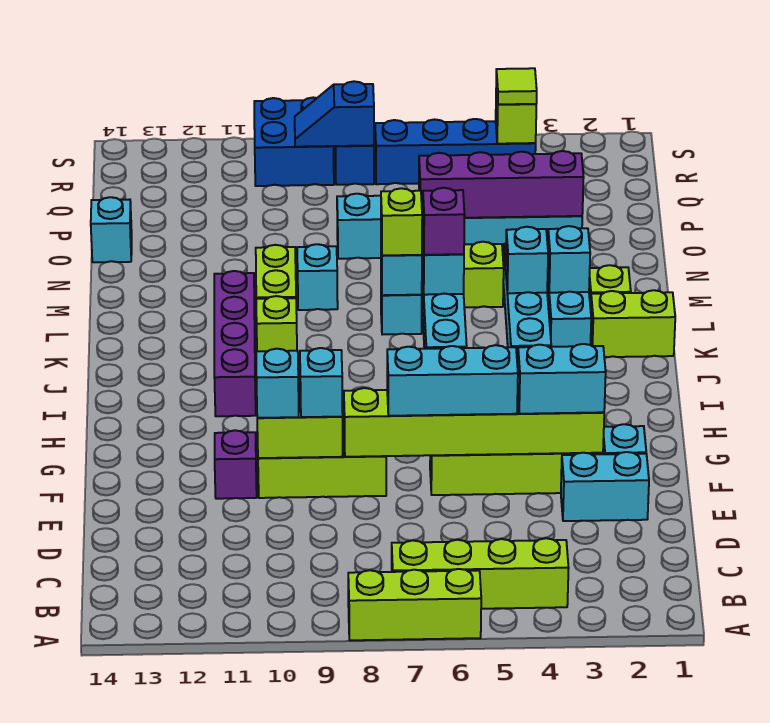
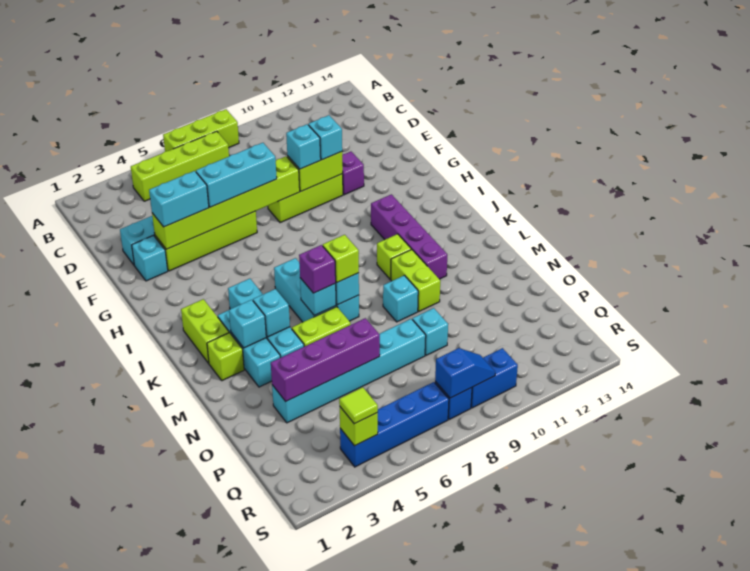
lime 1x2 brick [591,290,675,357] -> lime 1x2 brick turned to [181,299,229,363]
cyan 1x1 brick [91,197,132,262] -> cyan 1x1 brick moved to [412,308,448,355]
blue 2x2 brick [254,98,334,186] -> blue 1x2 brick [471,348,518,408]

